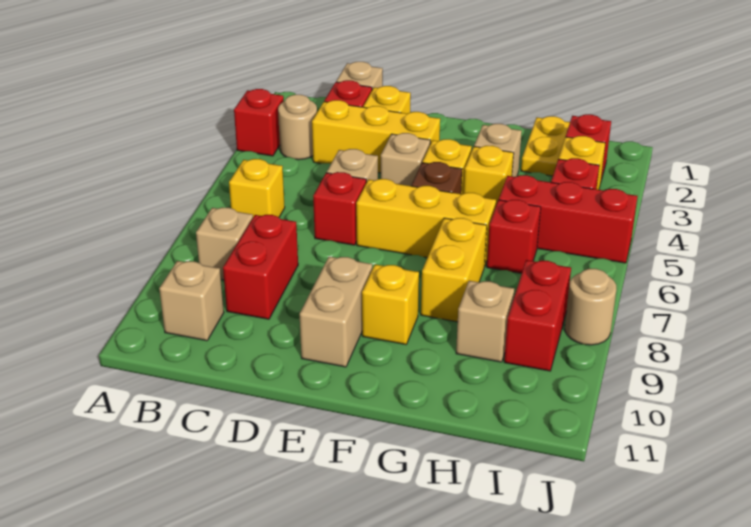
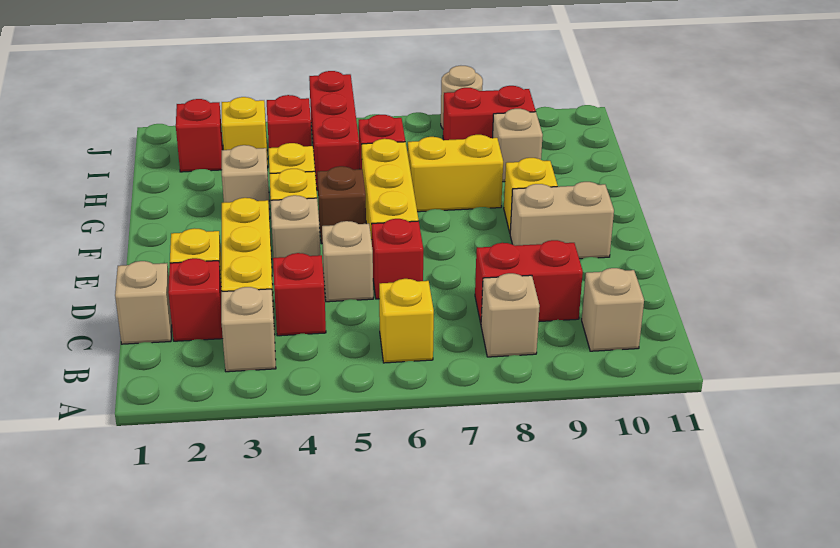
red 1x1 brick [234,89,284,156] -> red 1x1 brick moved to [273,253,326,336]
tan 1x1 round brick [278,95,317,160] -> tan 1x1 brick [221,287,276,372]
yellow 1x2 plate [521,116,570,176] -> none

